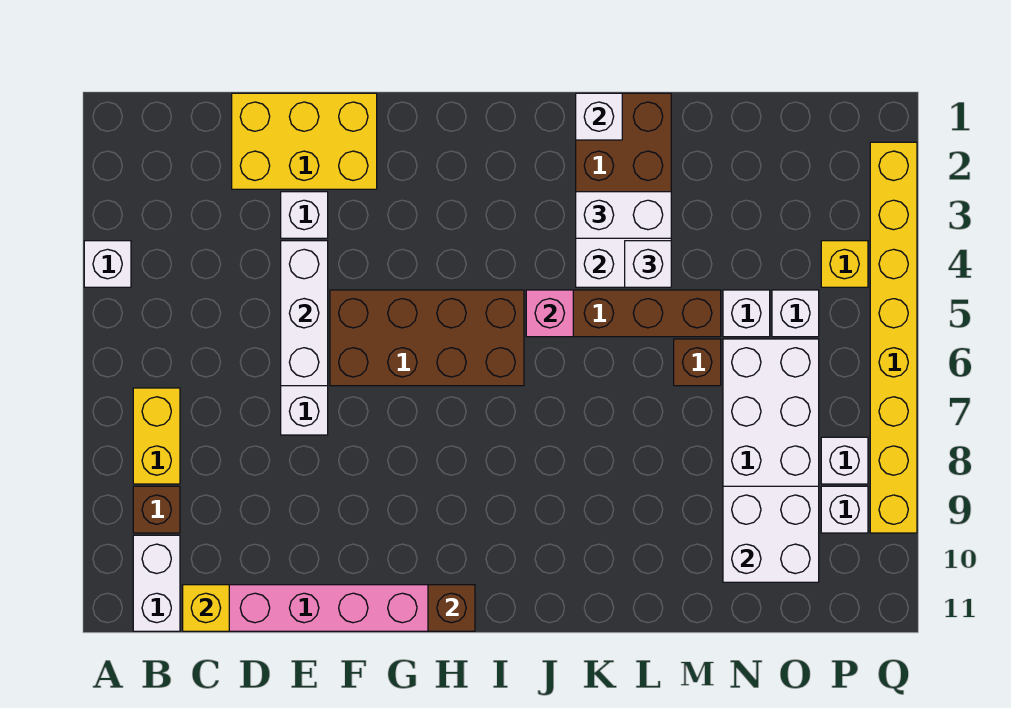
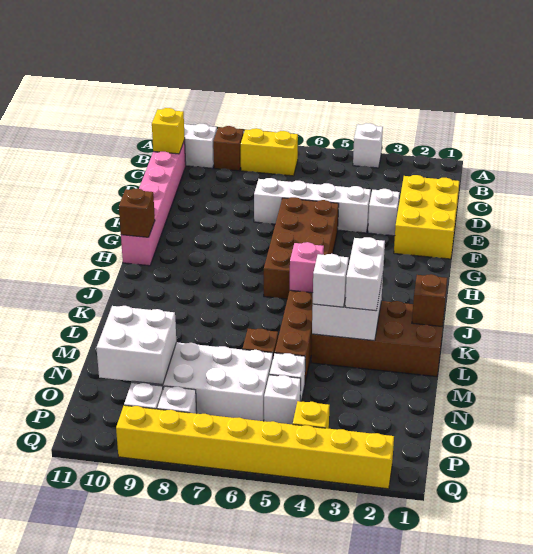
white 1x3 brick [281,241,328,386] -> none
white 1x1 brick [576,93,622,140] -> brown 1x1 brick [412,274,447,326]

